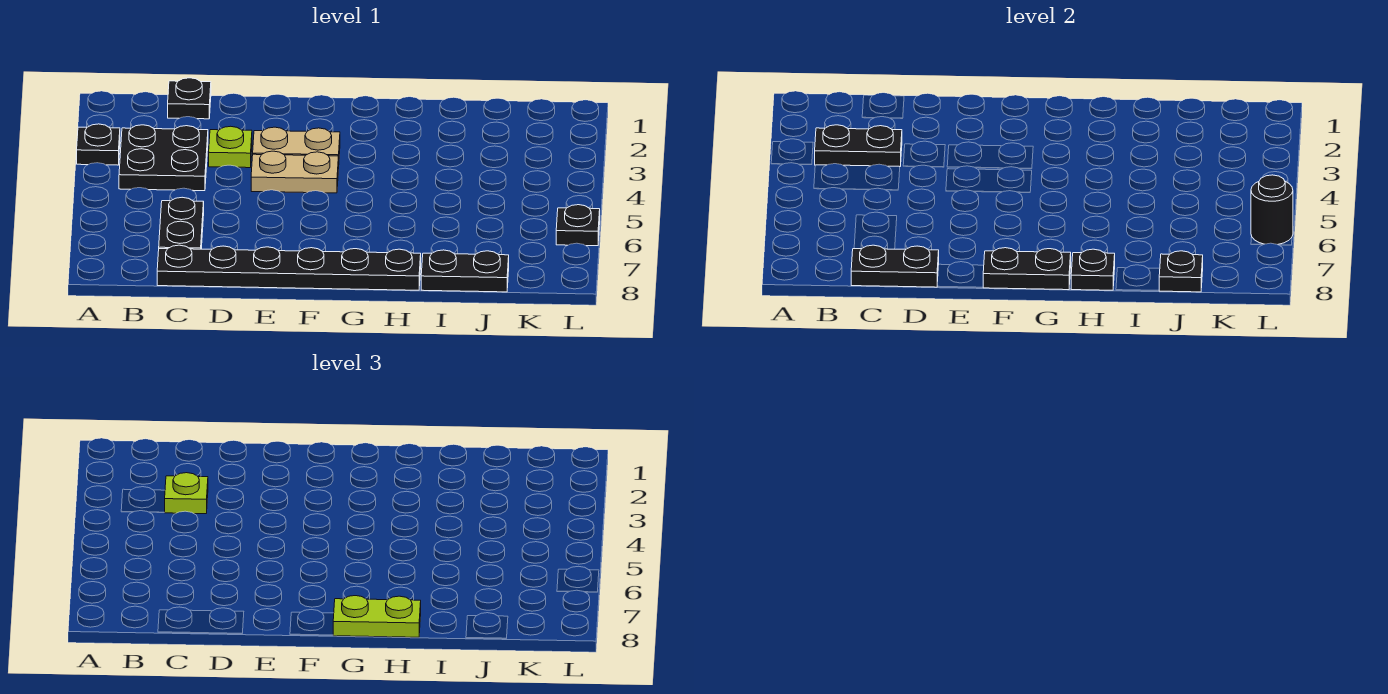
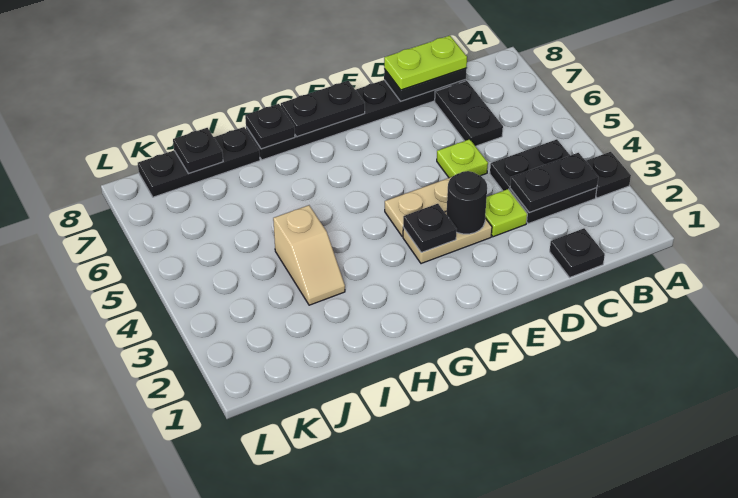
lime 1x1 plate [164,473,208,514] -> lime 1x1 plate moved to [437,139,488,178]
lime 1x2 plate [333,596,421,637] -> lime 1x2 plate moved to [384,36,467,90]
none -> tan 1x2 slope [273,205,345,305]
black 1x2 plate [421,250,509,292] -> black 1x3 plate [138,127,260,197]
black 1x1 plate [556,205,600,246] -> black 1x1 plate moved to [403,204,457,252]
black 1x1 round brick [1251,175,1293,244] -> black 1x1 round brick moved to [447,171,487,234]

